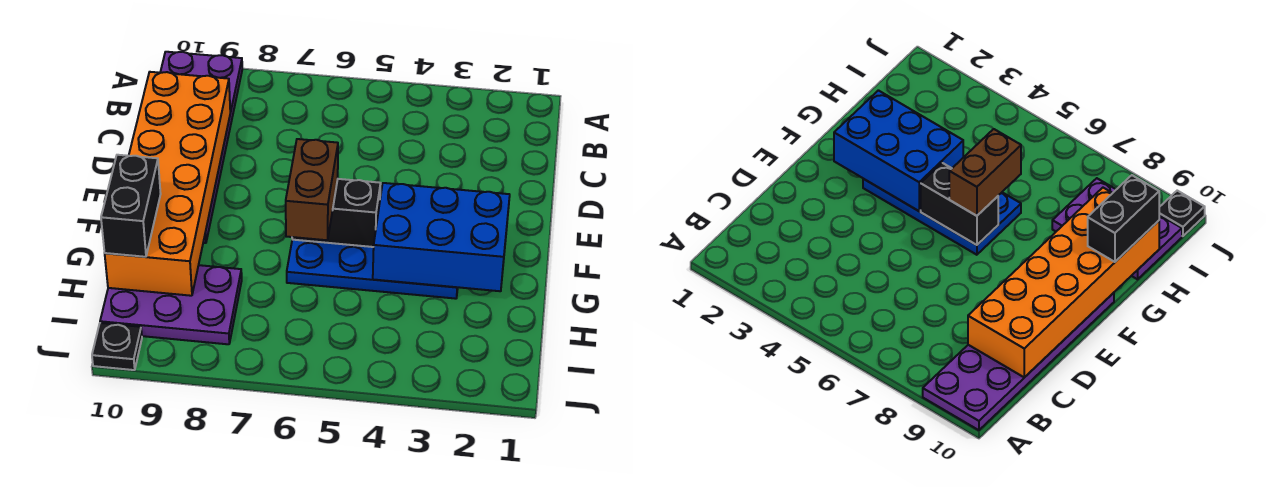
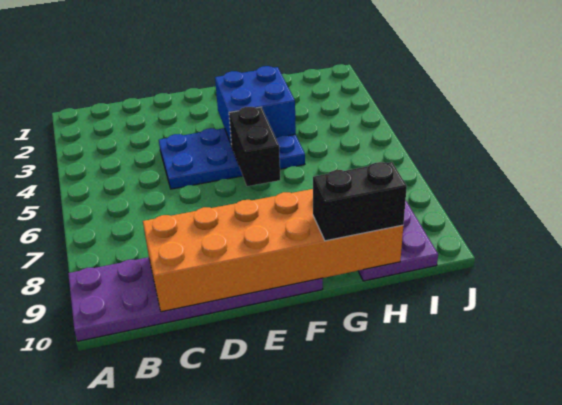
blue 2x3 brick [373,183,510,291] -> blue 2x2 brick [215,66,296,143]
blue 2x4 plate [287,240,458,299] -> blue 2x4 plate turned to [159,128,305,189]
brown 1x2 brick [286,139,338,240] -> none
black 1x1 plate [92,323,142,370] -> none

